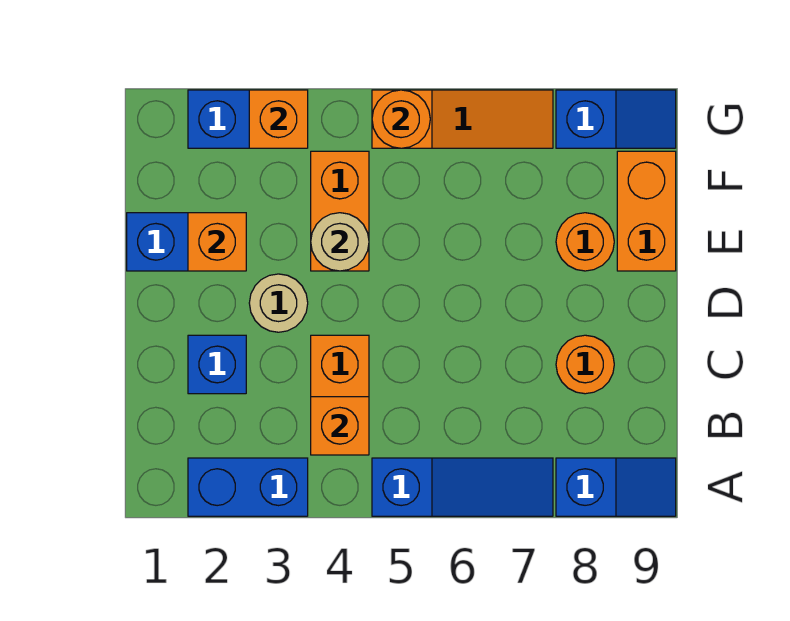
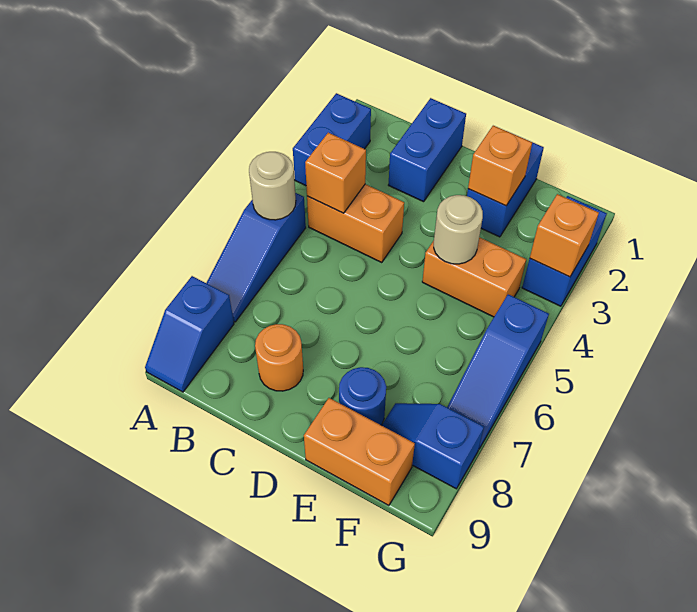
blue 1x1 brick [188,335,246,394] -> blue 1x2 brick [389,98,466,202]
tan 1x1 round brick [249,274,308,332] -> tan 1x1 round brick moved to [249,152,296,220]
orange 1x1 round brick [556,213,614,271] -> blue 1x1 round brick [339,367,386,425]
orange 1x3 slope [372,90,553,148] -> blue 1x3 slope [447,294,549,449]
orange 1x1 round brick [372,90,430,148] -> none
blue 1x2 slope [556,90,676,148] -> blue 1x2 slope turned to [382,403,484,489]

